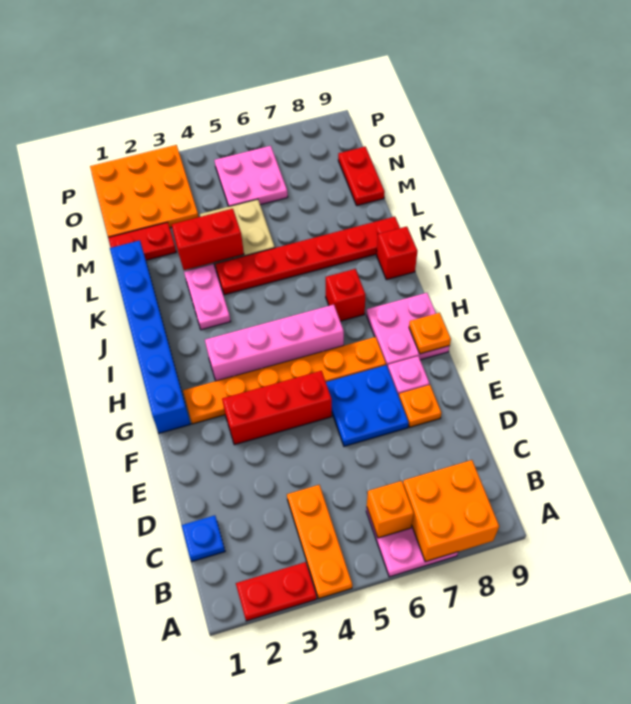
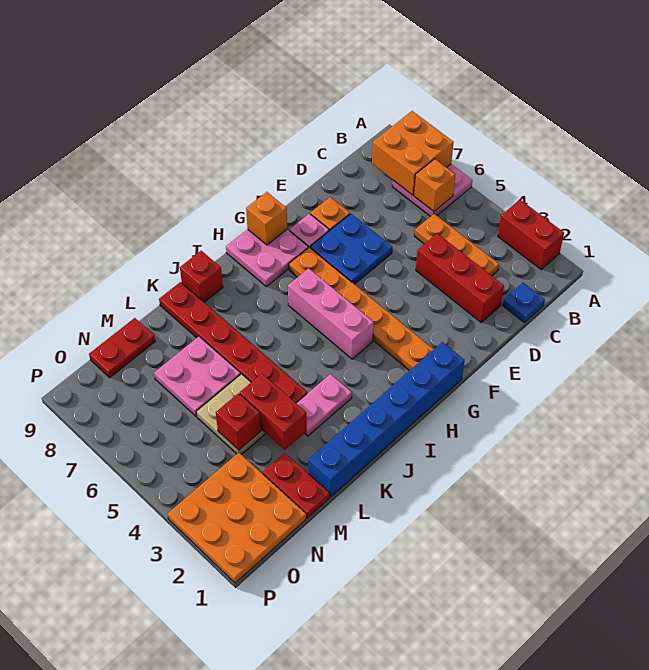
red 1x2 plate [236,562,316,621] -> red 1x2 brick [498,200,564,269]
orange 1x3 plate [287,485,352,599] -> orange 1x3 plate turned to [414,214,499,276]
red 1x3 brick [222,371,332,445] -> red 1x3 brick moved to [416,234,504,322]
orange 1x1 plate [409,313,451,354] -> orange 1x1 brick [246,192,287,245]
pink 1x4 brick [205,305,344,381] -> pink 1x3 brick [288,268,374,359]
red 1x1 brick [326,269,366,321] -> red 1x1 brick moved to [216,393,261,450]
pink 2x2 plate [215,146,288,207] -> pink 2x2 plate moved to [154,337,241,416]

